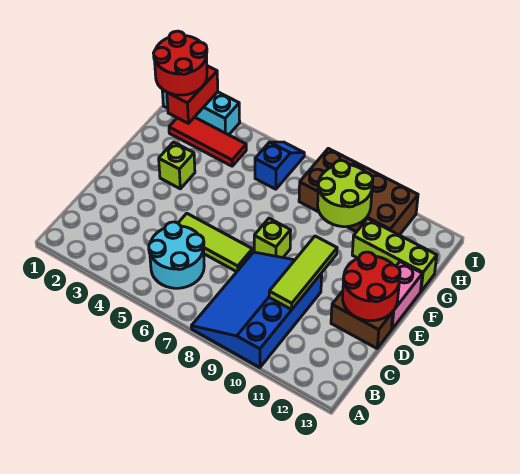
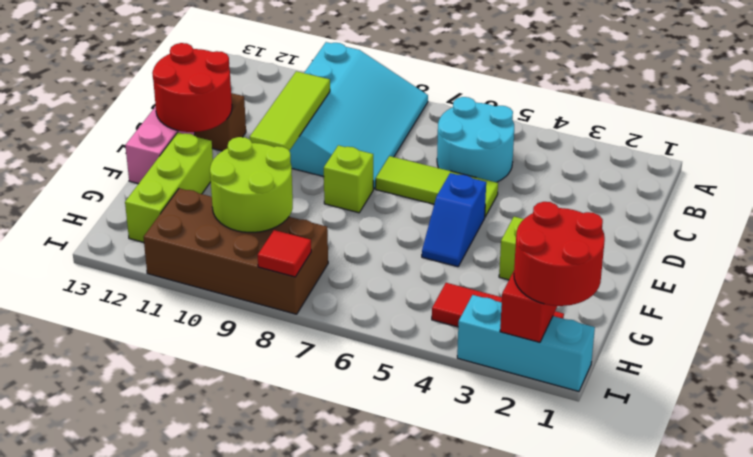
blue 3x4 slope [191,252,322,368] -> cyan 3x4 slope [290,42,428,189]
lime 1x3 brick [352,219,437,291] -> lime 1x3 brick turned to [125,132,213,242]
blue 1x2 slope [255,142,304,189] -> blue 1x2 slope moved to [422,173,486,267]
none -> red 1x1 tile [258,230,311,277]

